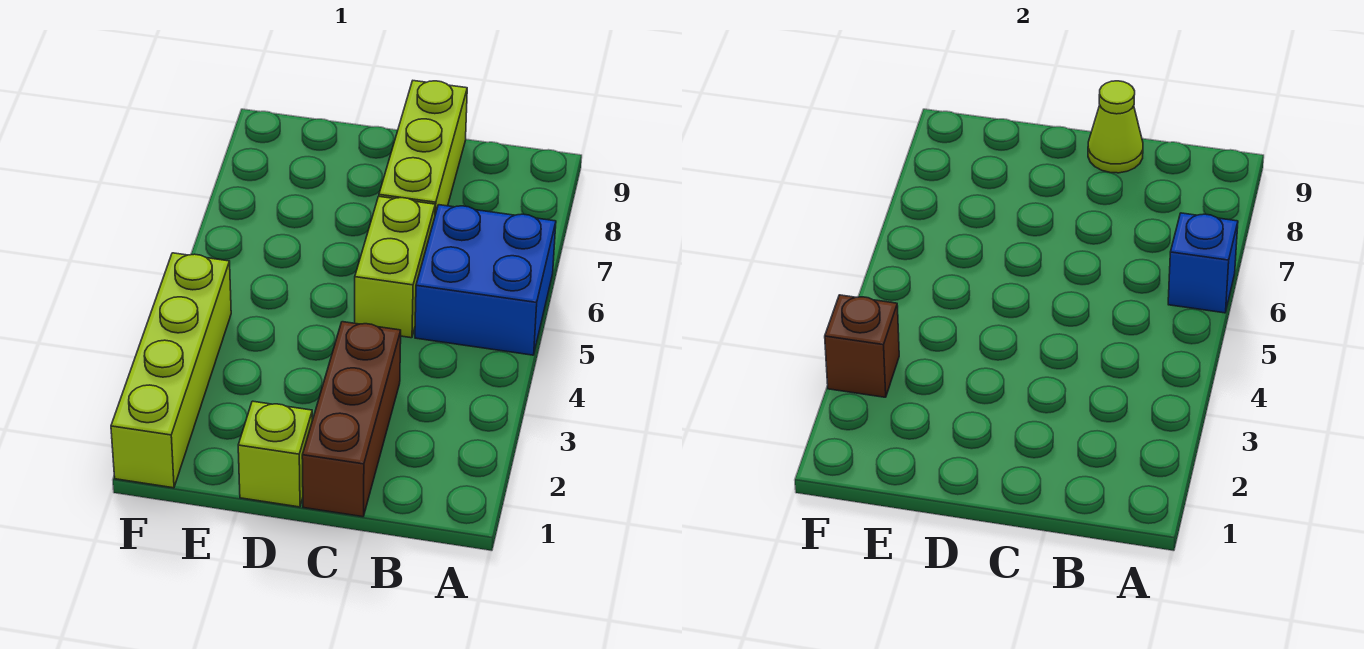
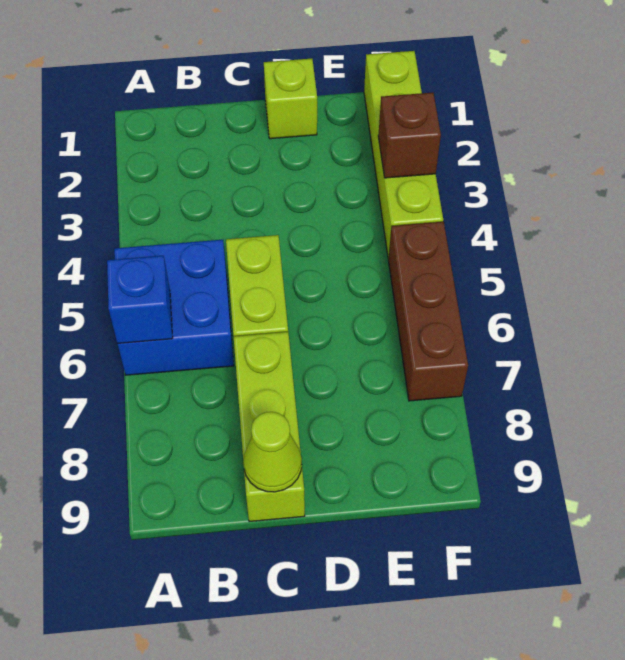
brown 1x3 brick [302,322,401,517] -> brown 1x3 brick moved to [388,222,468,401]

